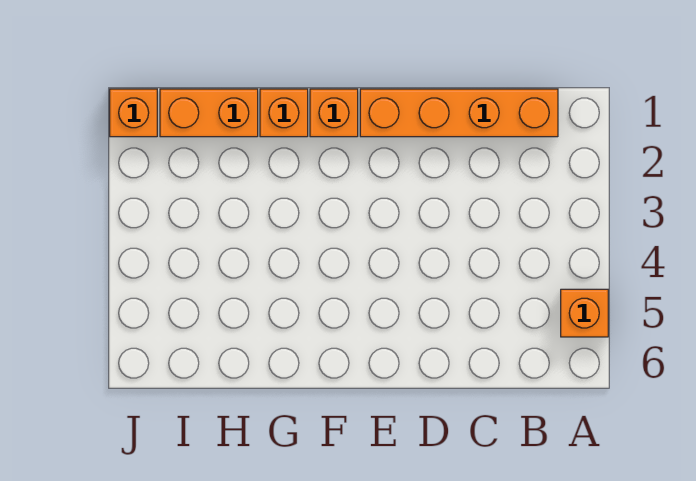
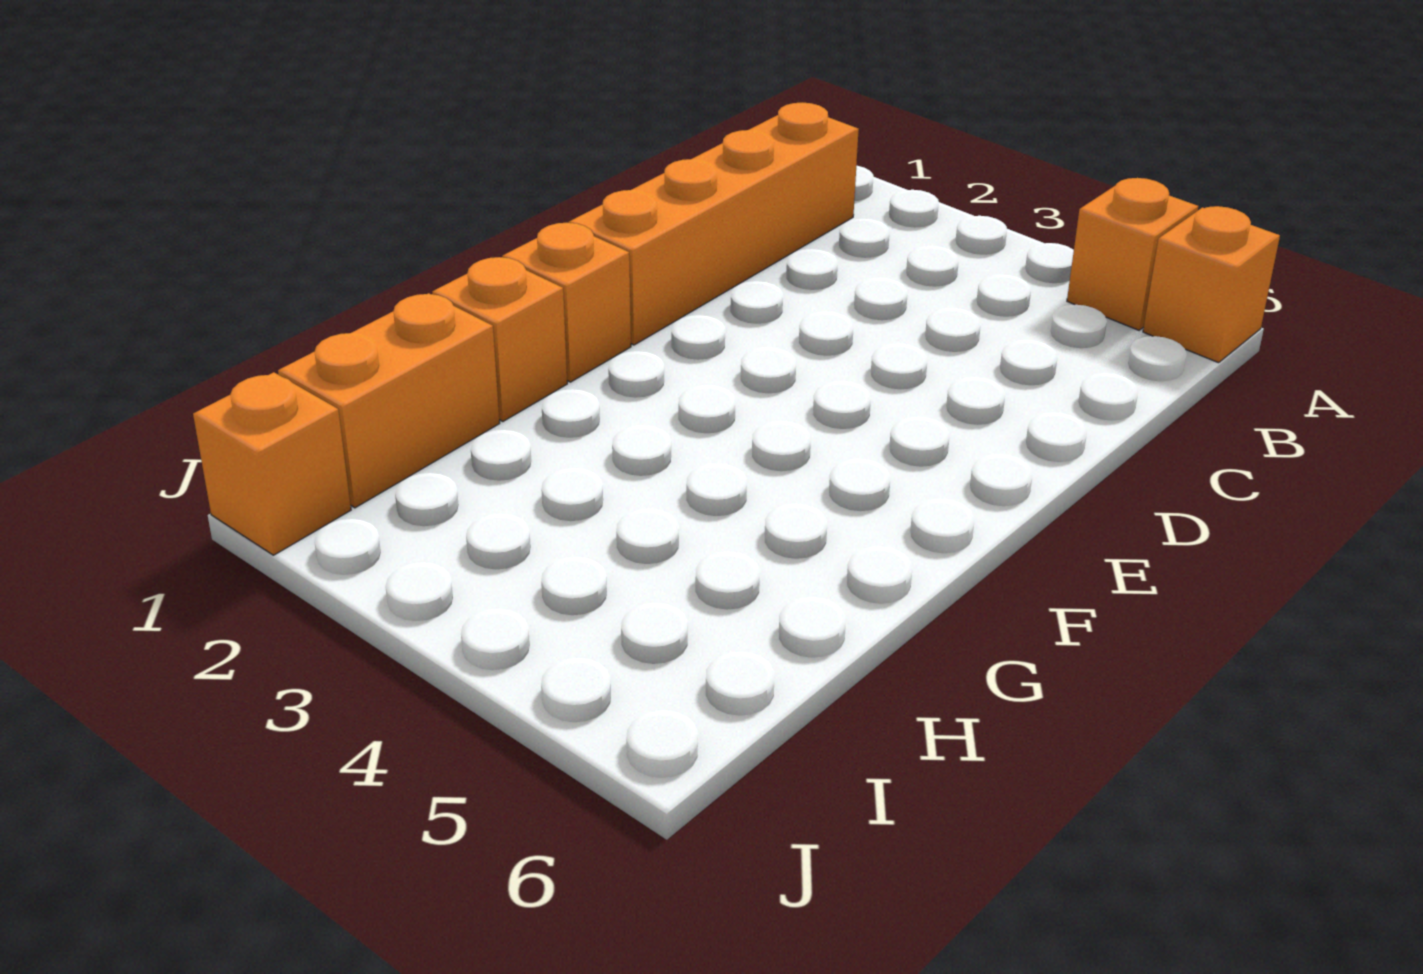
none -> orange 1x1 brick [1143,206,1280,363]

